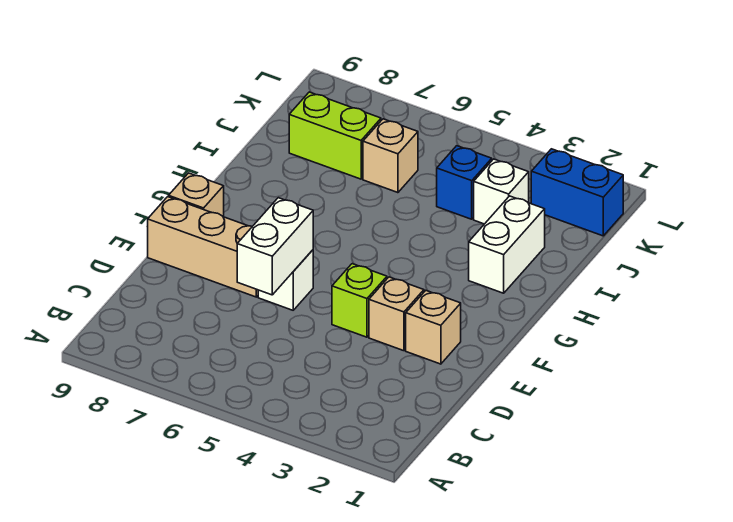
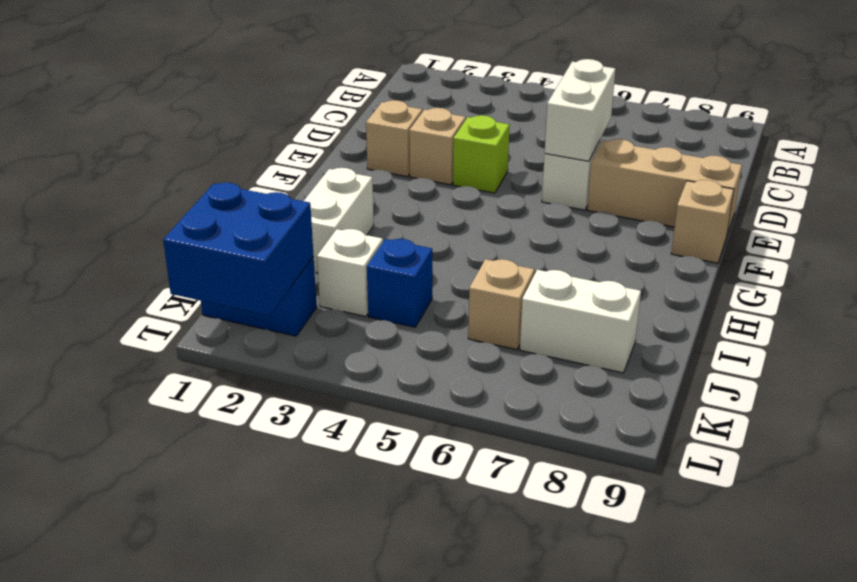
lime 1x2 brick [289,92,381,179] -> white 1x2 brick [520,270,641,373]
none -> blue 2x2 brick [163,183,314,316]

